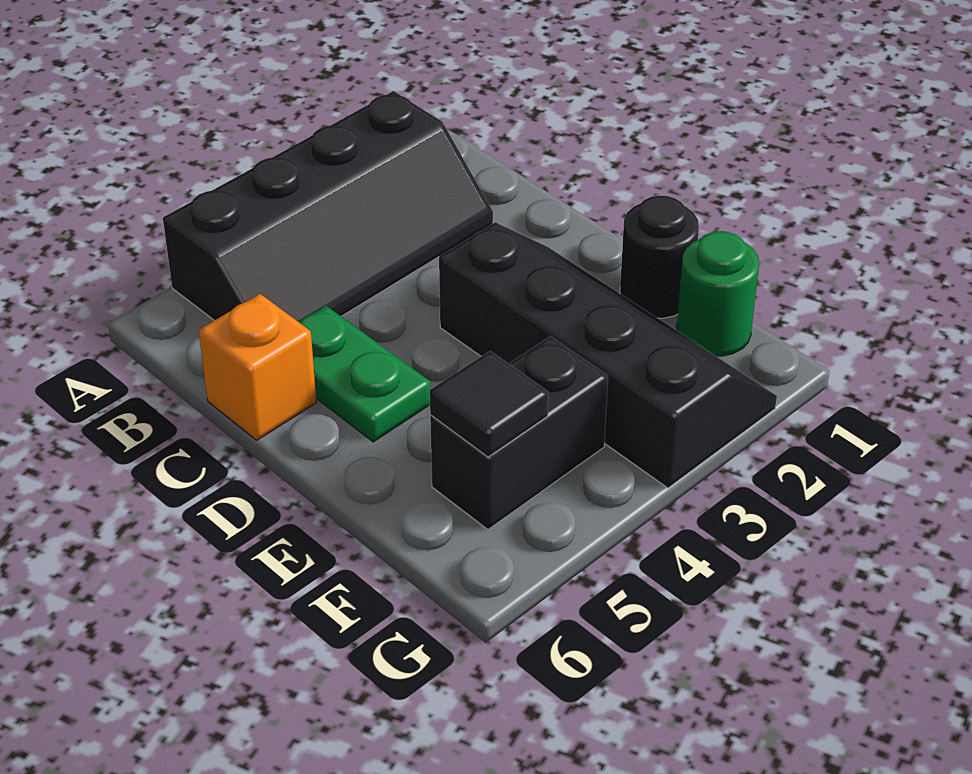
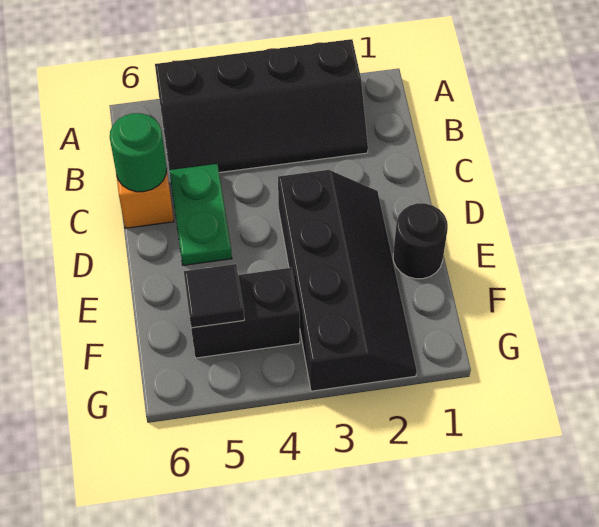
green 1x1 round brick [677,231,759,356] -> green 1x1 round brick moved to [110,113,167,192]

